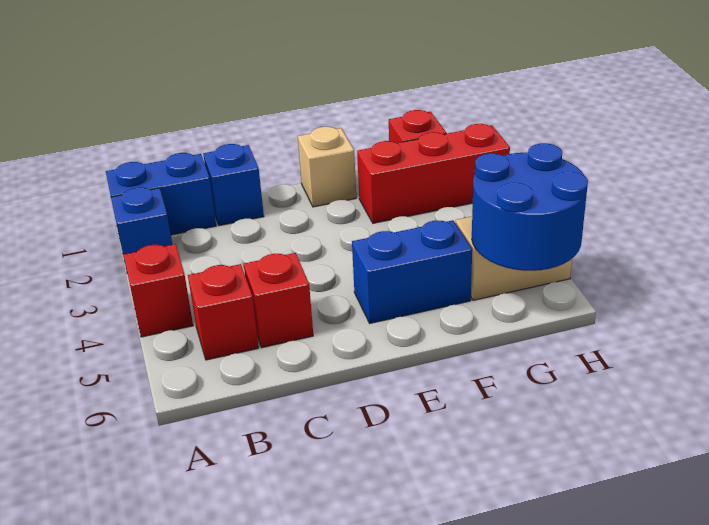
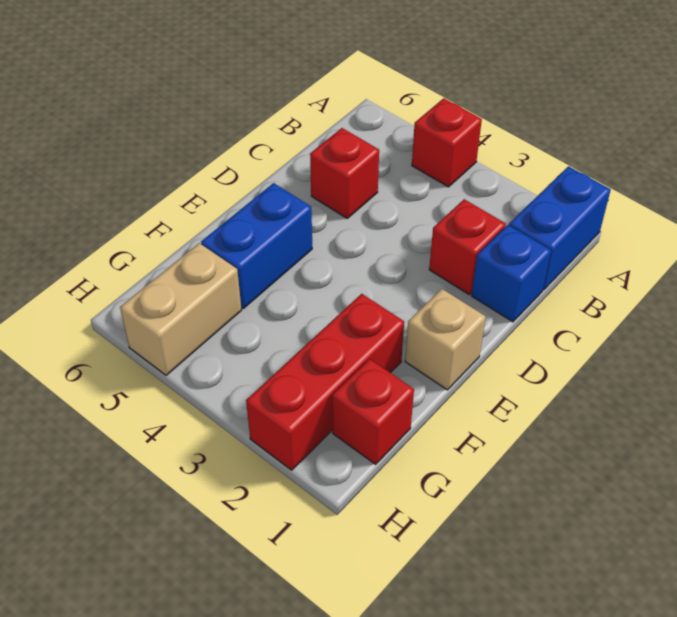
blue 1x1 brick [111,187,172,270] -> none
red 1x1 brick [188,264,259,360] -> red 1x1 brick moved to [429,199,506,294]
blue 2x2 round brick [472,143,588,271] -> none

